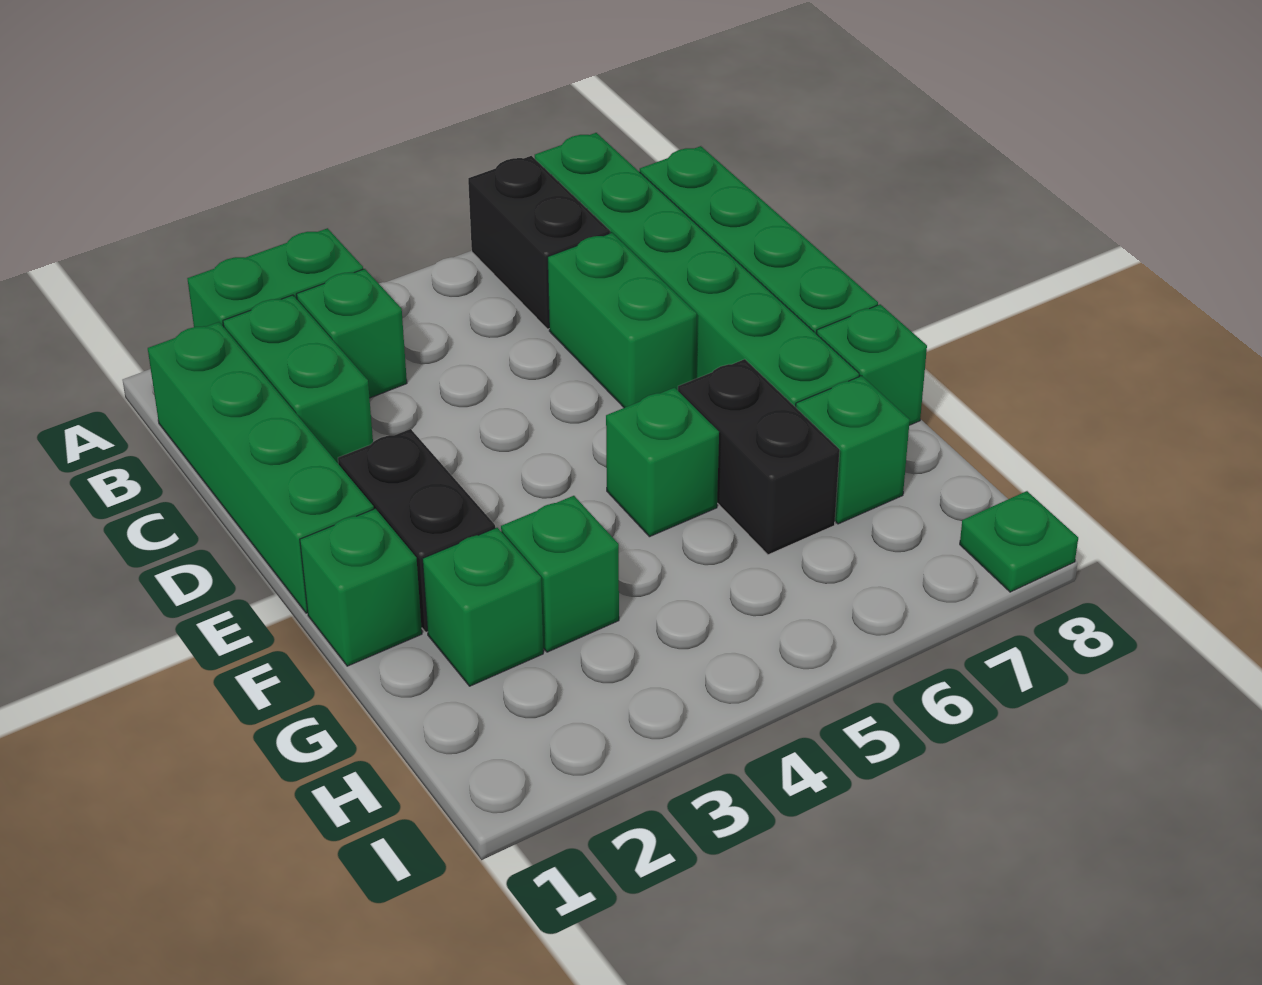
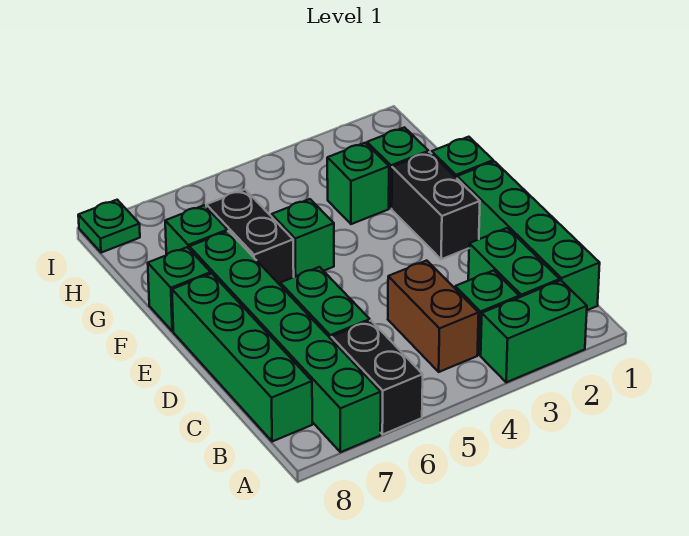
none -> brown 1x2 brick [388,261,479,372]

